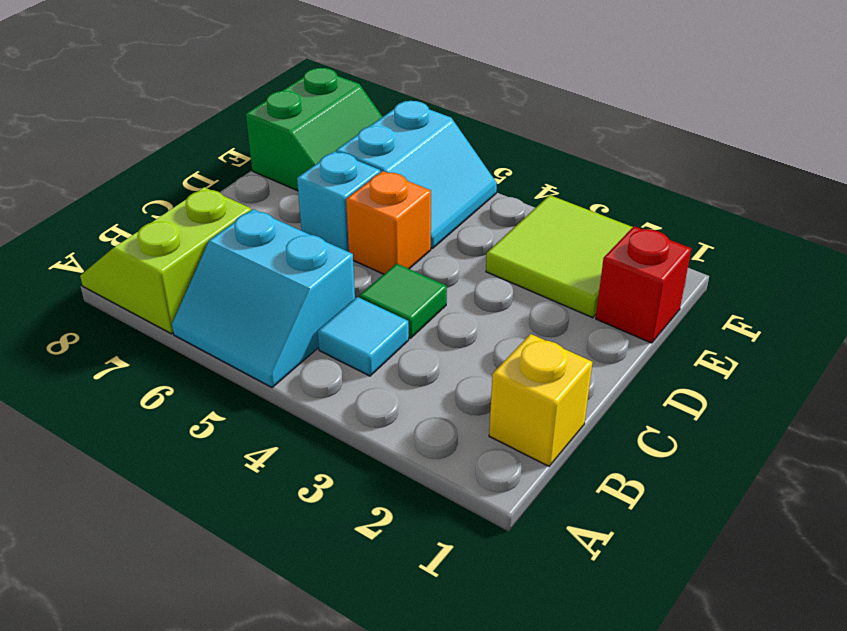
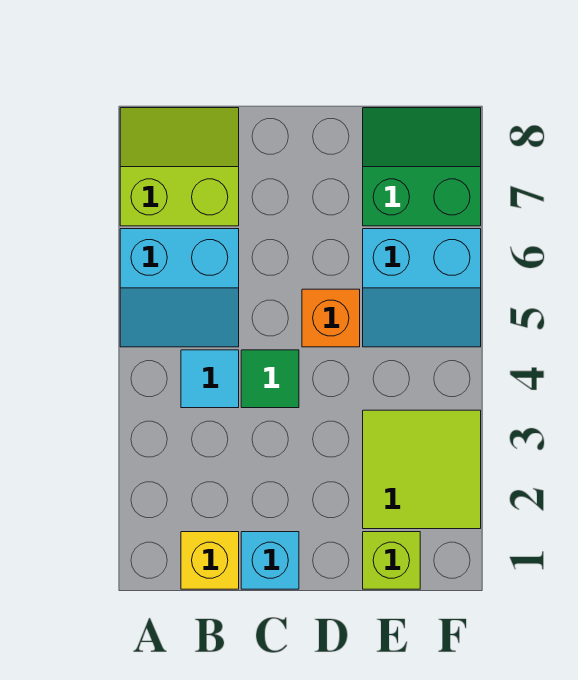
cyan 2x2 slope [172,209,355,388] -> cyan 2x2 slope turned to [120,229,239,347]
cyan 1x1 brick [297,151,380,252] -> cyan 1x1 brick moved to [241,532,299,589]
red 1x1 brick [596,226,691,343] -> lime 1x1 brick [363,532,420,589]
green 2x2 slope [246,68,382,191] -> green 2x2 slope turned to [363,108,481,226]

